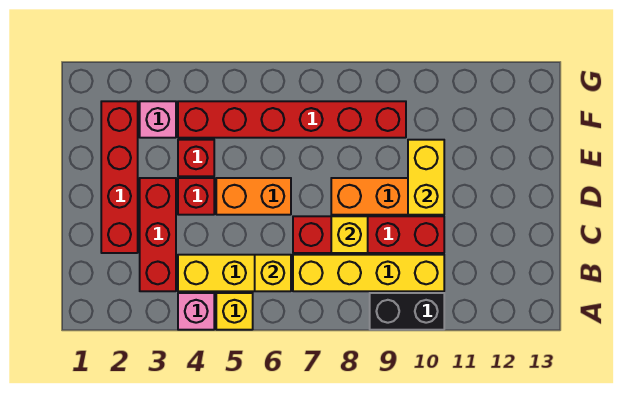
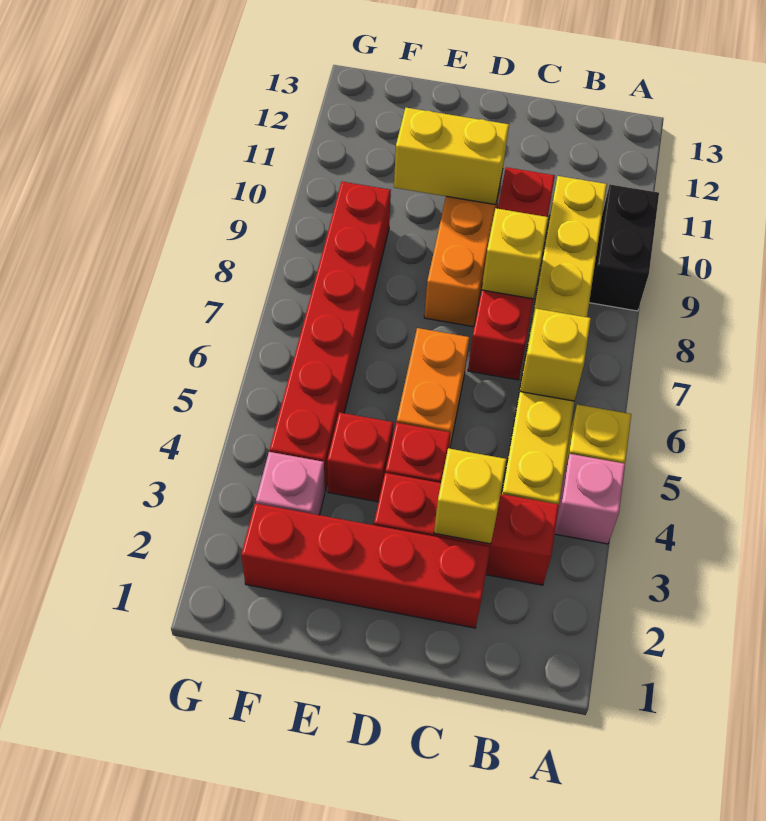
none -> yellow 1x1 brick [434,448,506,544]

